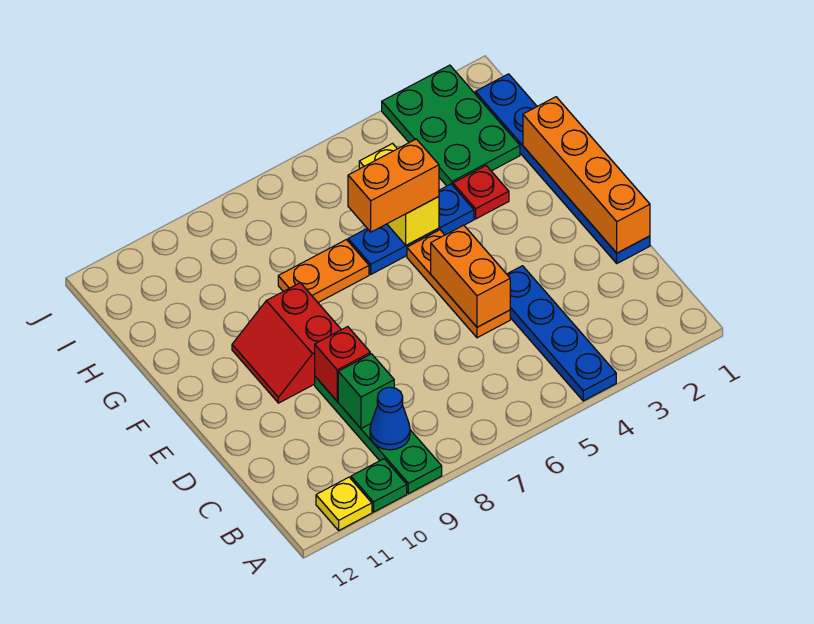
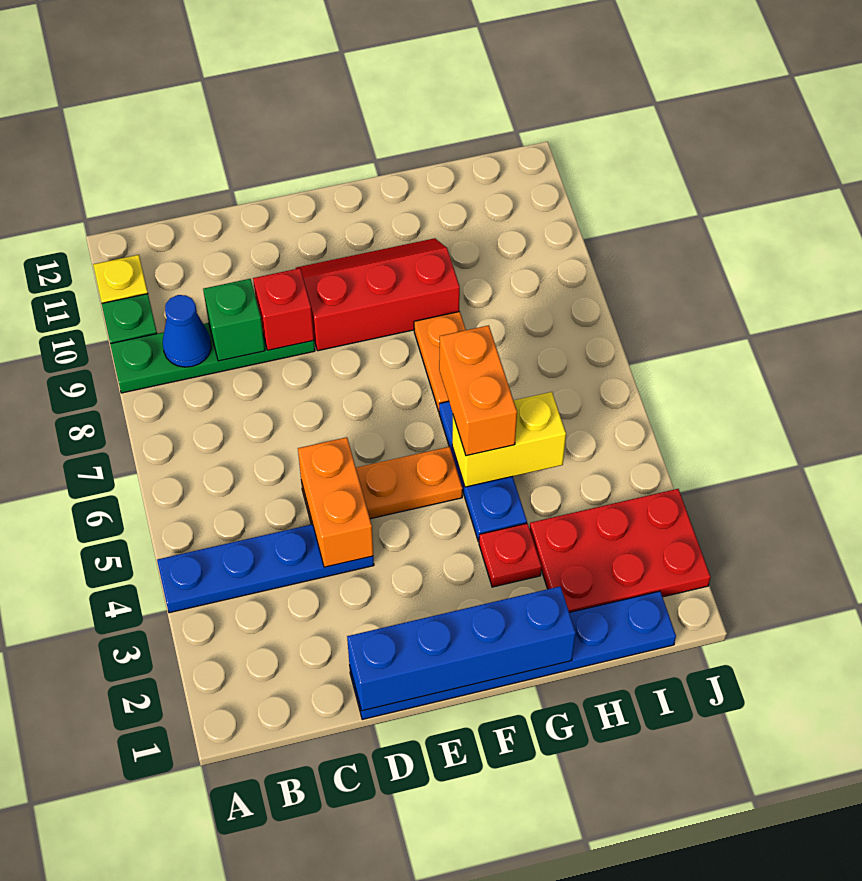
orange 1x4 brick [523,97,650,253] -> blue 1x4 brick [347,586,576,711]
orange 1x2 brick [431,225,510,327] -> orange 1x2 brick turned to [298,437,373,567]
red 2x2 slope [232,283,341,403] -> red 2x3 slope [296,238,460,351]
green 2x3 plate [382,65,520,186] -> red 2x3 plate [530,489,711,612]

